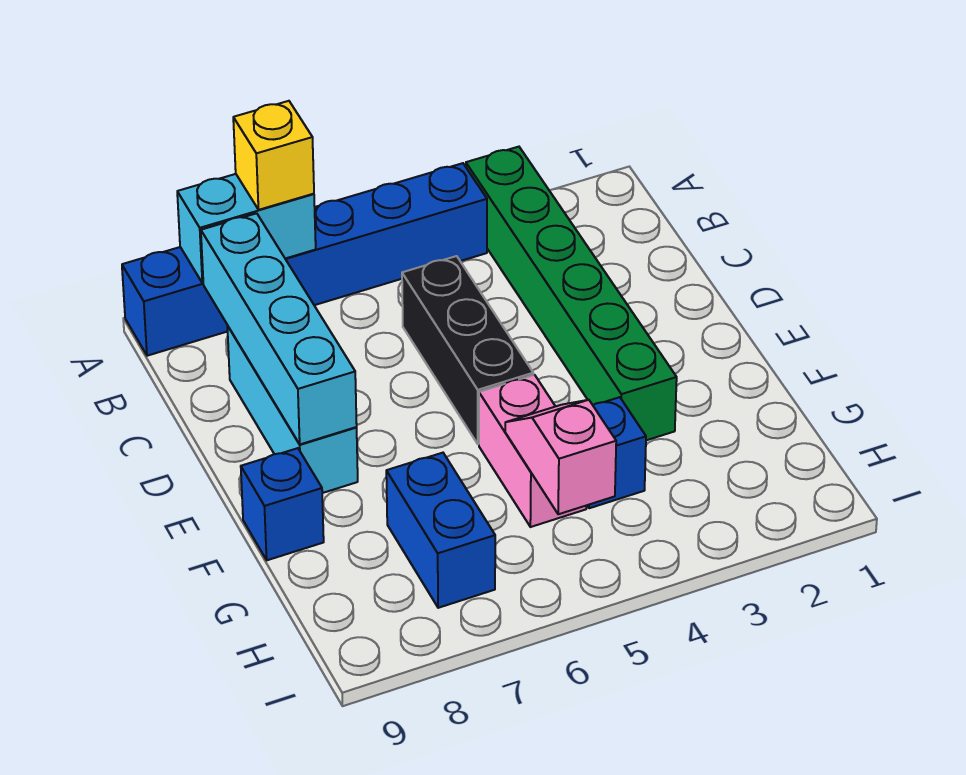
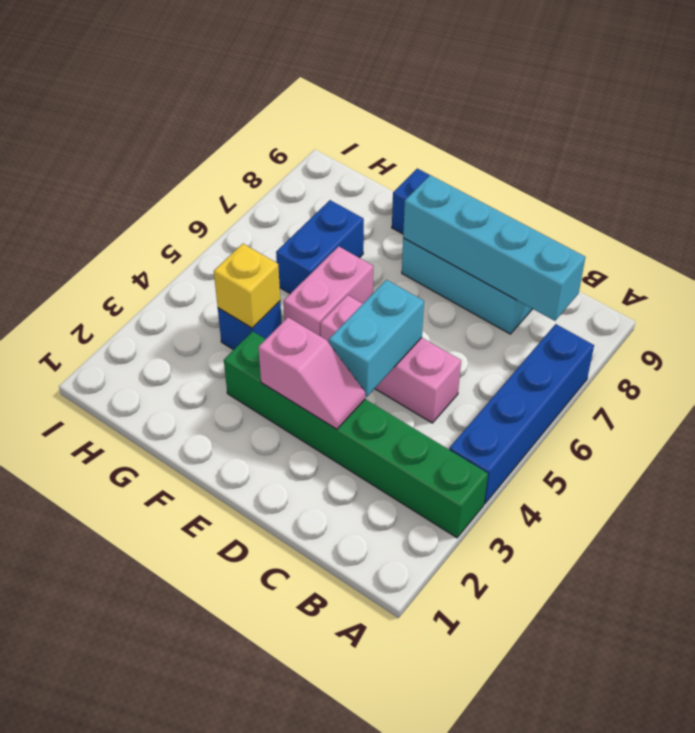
blue 1x6 brick [122,163,487,356] -> blue 1x4 brick [449,324,594,504]
cyan 1x2 brick [177,174,316,283] -> cyan 1x2 brick moved to [329,280,424,397]
yellow 1x1 brick [233,101,314,210] -> yellow 1x1 brick moved to [214,244,280,328]
black 1x3 brick [402,256,533,444] -> pink 1x3 brick [321,295,461,423]
pink 1x2 brick [479,375,586,527] -> pink 1x2 brick turned to [284,246,373,336]
pink 1x2 slope [505,400,616,514] -> pink 1x2 slope moved to [258,317,365,429]
blue 1x2 brick [386,453,495,608] -> blue 1x2 brick turned to [276,200,364,294]

